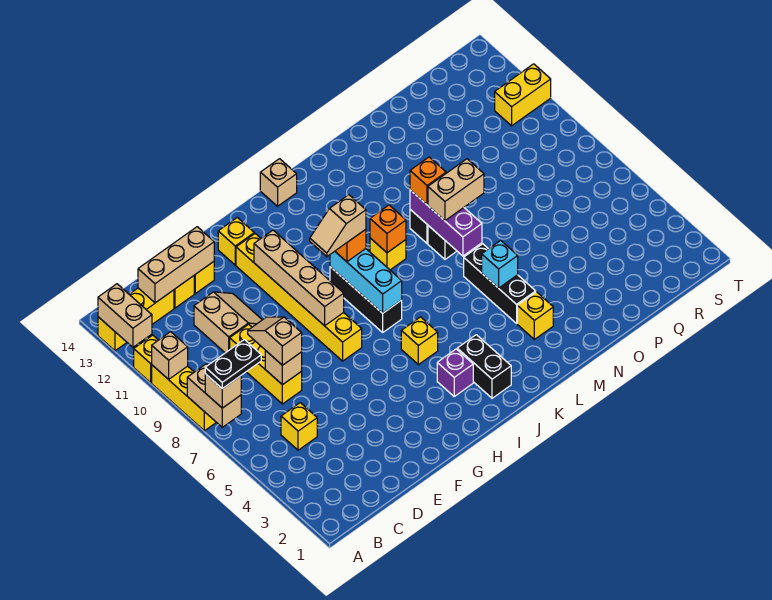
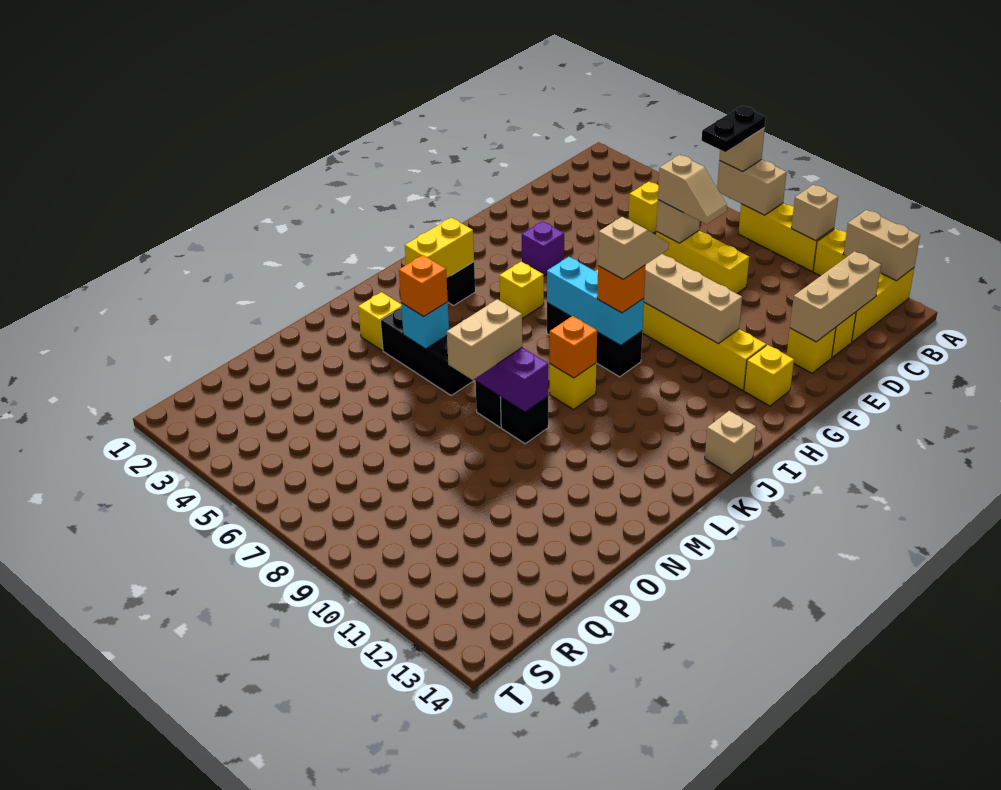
tan 2x2 slope [194,292,262,353] -> none
purple 1x1 brick [437,349,473,396] -> purple 1x1 brick moved to [522,221,564,276]
orange 1x1 brick [410,157,446,205] -> orange 1x1 brick moved to [399,255,448,316]
yellow 1x2 brick [495,64,551,126] -> yellow 1x2 brick moved to [405,218,474,278]

